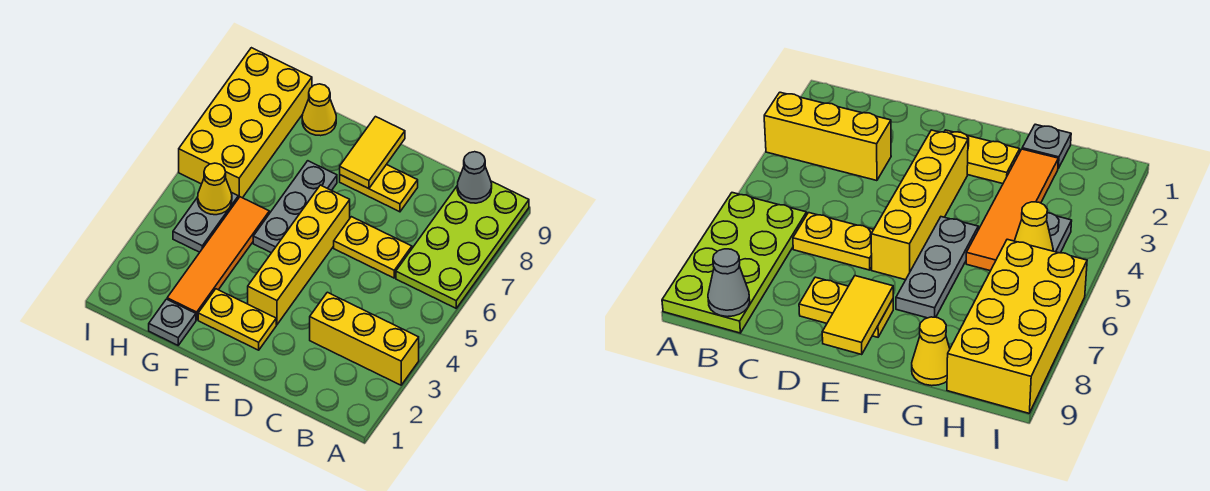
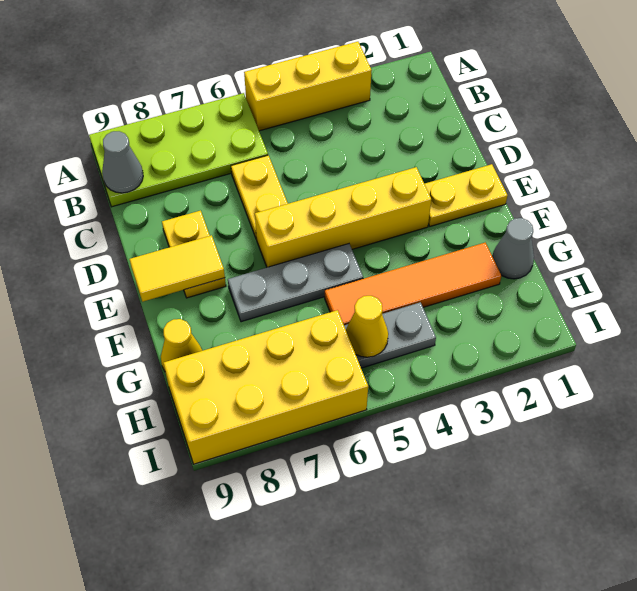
yellow 1x3 brick [310,292,419,385] -> yellow 1x3 brick turned to [244,42,372,131]
yellow 1x2 plate [198,289,276,350] -> yellow 1x2 plate turned to [425,164,508,226]
grey 1x1 plate [149,299,196,345] -> grey 1x1 cone [492,218,534,279]

